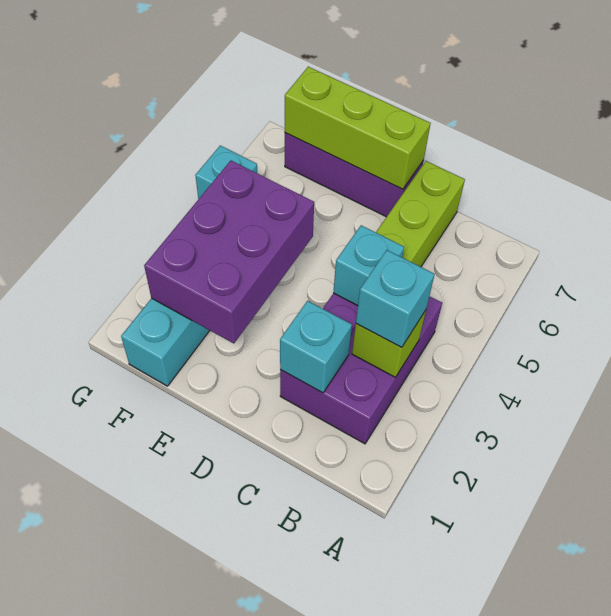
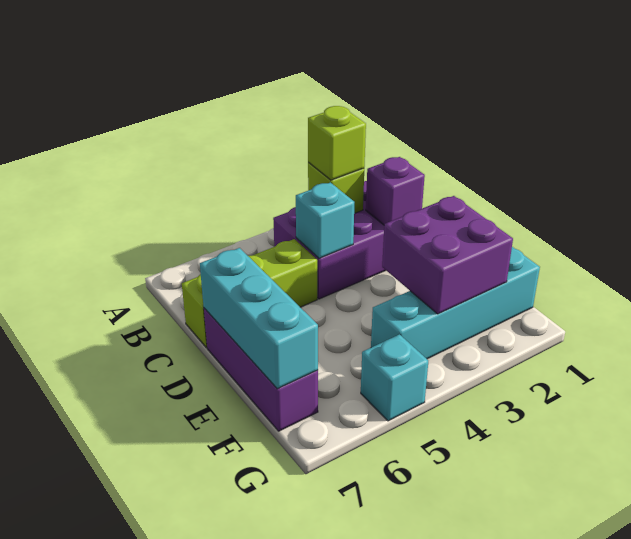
cyan 1x1 brick [356,250,435,347] -> lime 1x1 brick [308,106,366,180]
cyan 1x1 brick [280,301,352,393] -> purple 1x1 brick [366,157,425,225]
lime 1x3 brick [285,67,431,189] -> cyan 1x3 brick [200,248,318,389]
purple 2x3 brick [144,161,314,343] -> purple 2x2 brick [382,196,513,314]

